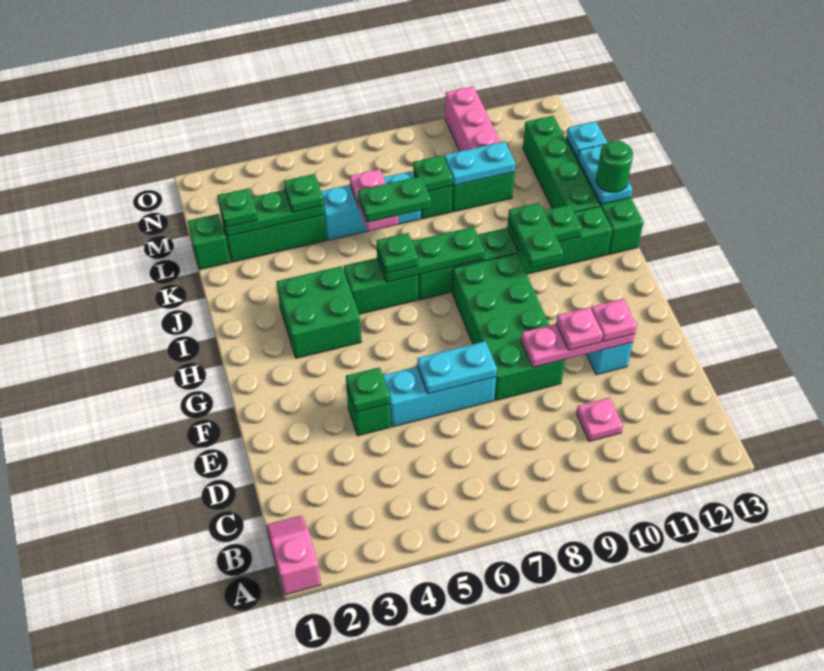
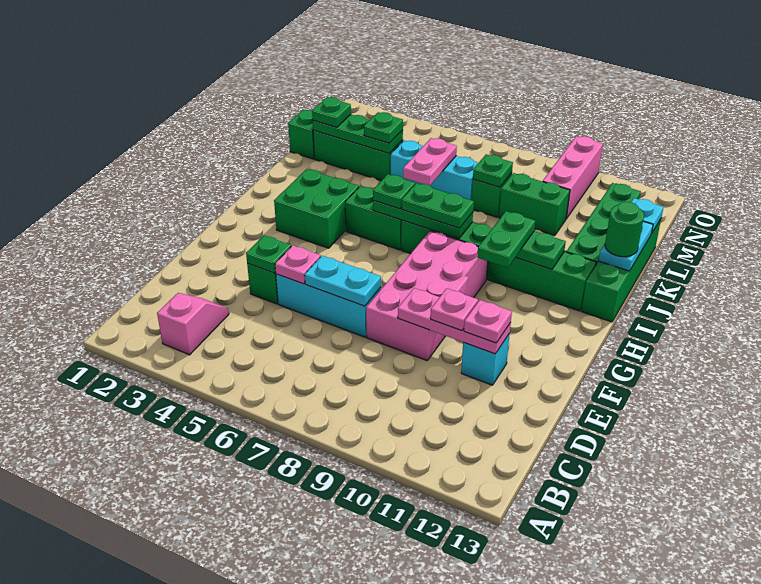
pink 1x2 slope [266,515,321,595] -> pink 1x2 slope moved to [157,293,229,355]
pink 1x1 plate [576,398,623,442] -> pink 1x1 plate moved to [275,245,321,284]
green 2x4 brick [452,253,565,400] -> pink 2x4 brick [366,231,488,360]
green 1x2 plate [358,176,431,222] -> green 1x2 plate moved to [402,183,474,228]
cyan 1x2 plate [445,142,515,186] -> none

